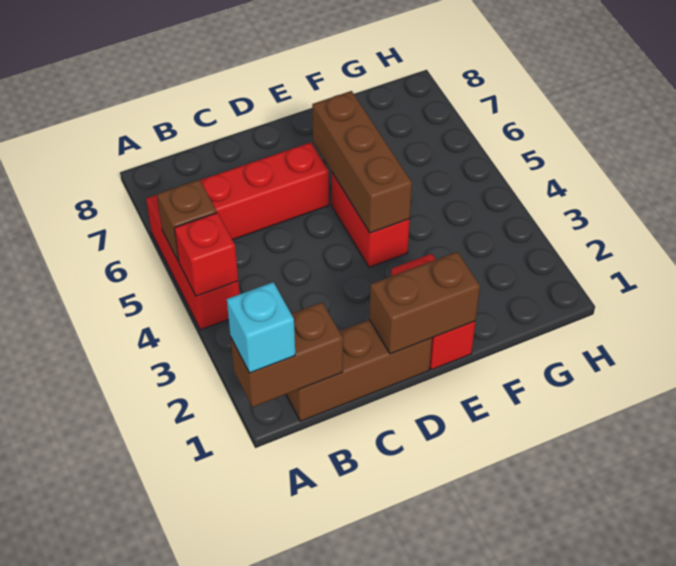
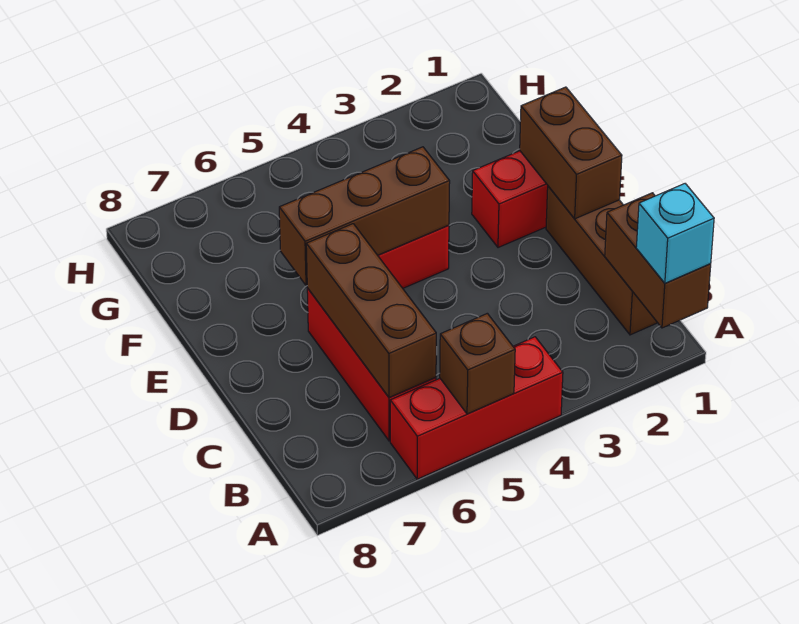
red 1x1 brick [174,213,238,296] -> none
none -> brown 1x3 brick [306,224,436,397]

